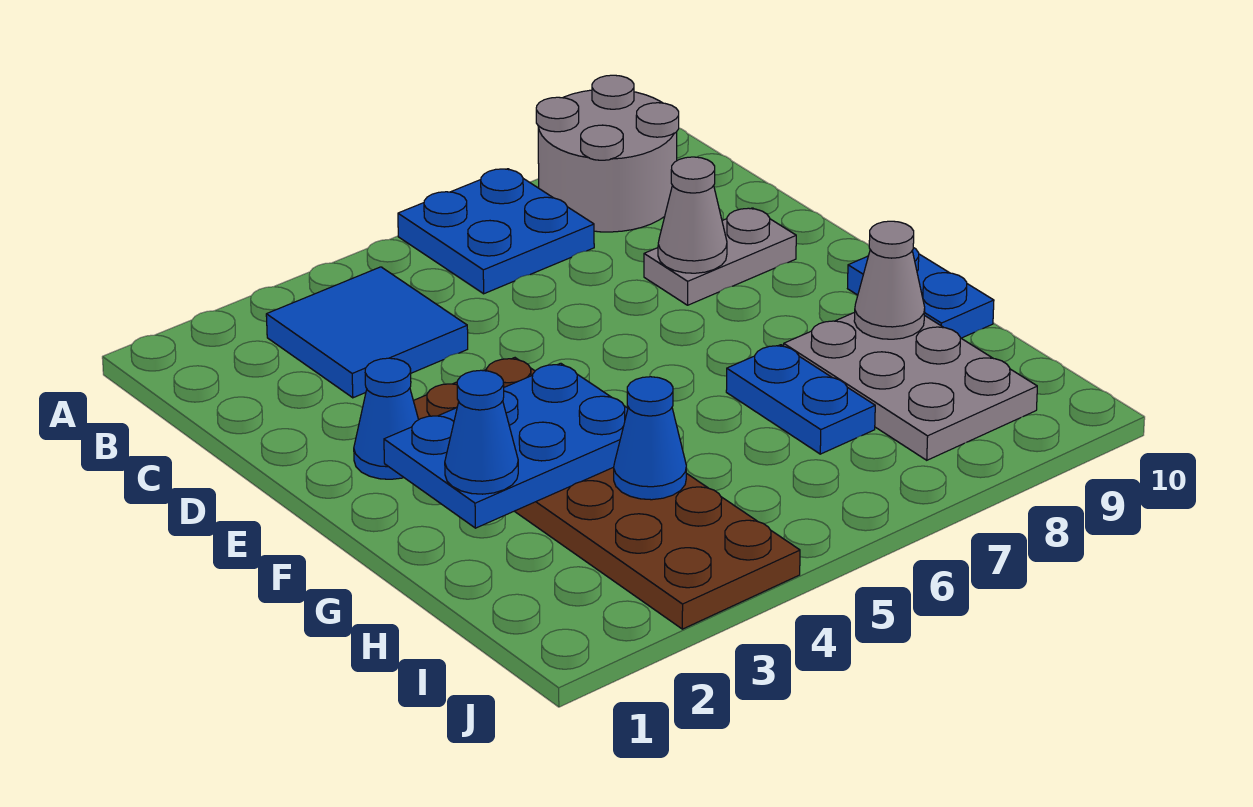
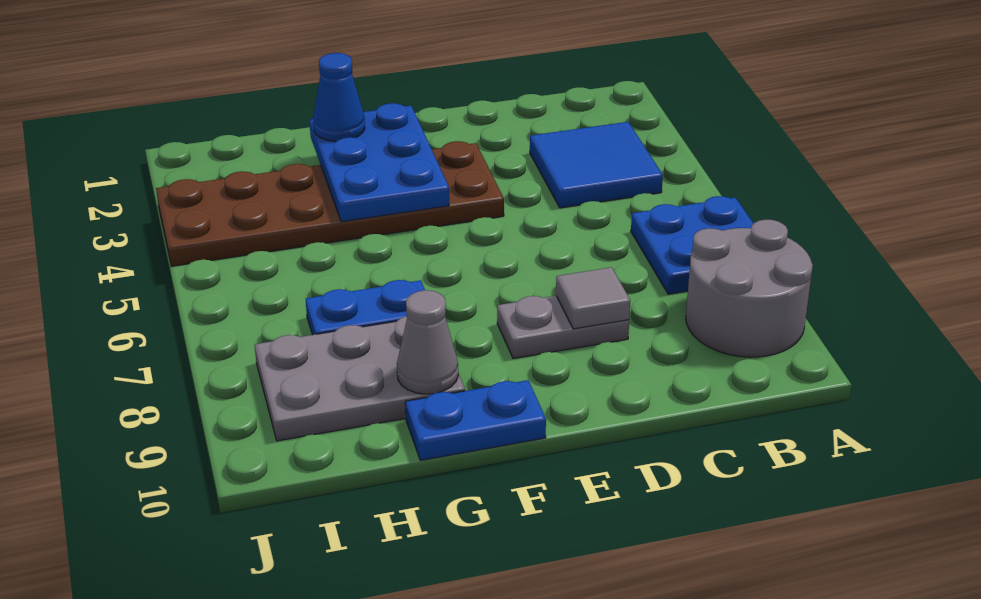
grey 1x2 plate [644,208,796,305] -> grey 1x2 plate turned to [497,296,629,359]
grey 1x1 cone [658,157,727,273] -> grey 1x1 tile [556,267,631,329]
blue 1x1 cone [354,358,418,479] -> none
blue 1x1 cone [614,377,686,500] -> none

